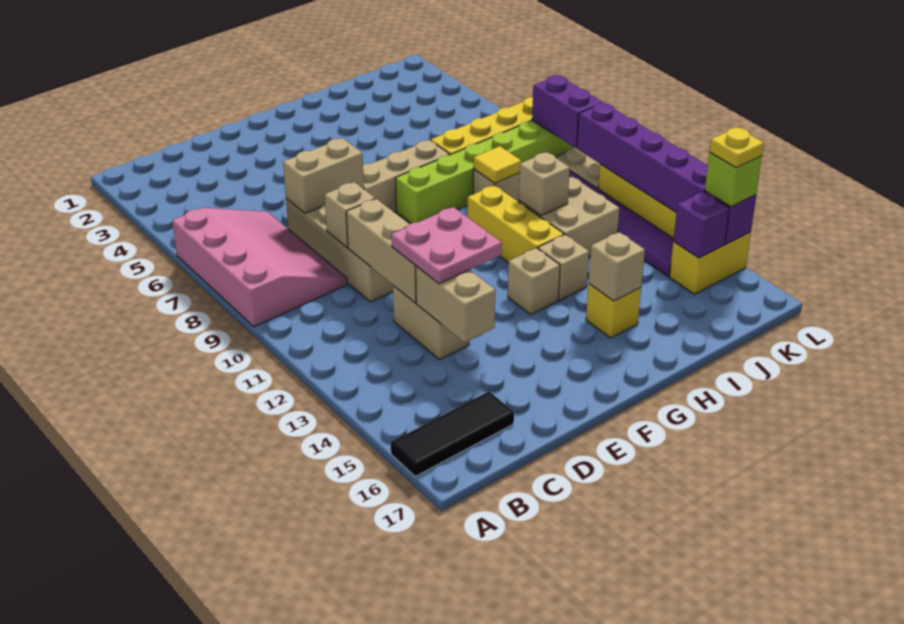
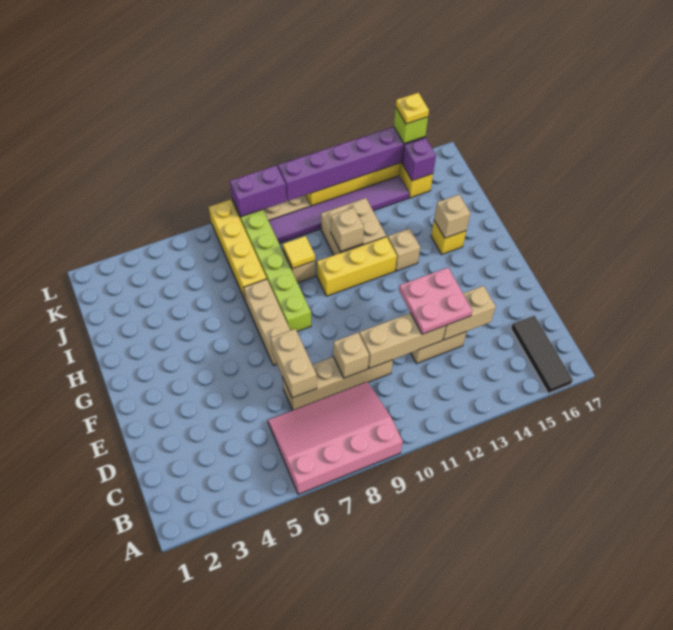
tan 1x1 brick [508,248,560,314] -> none

